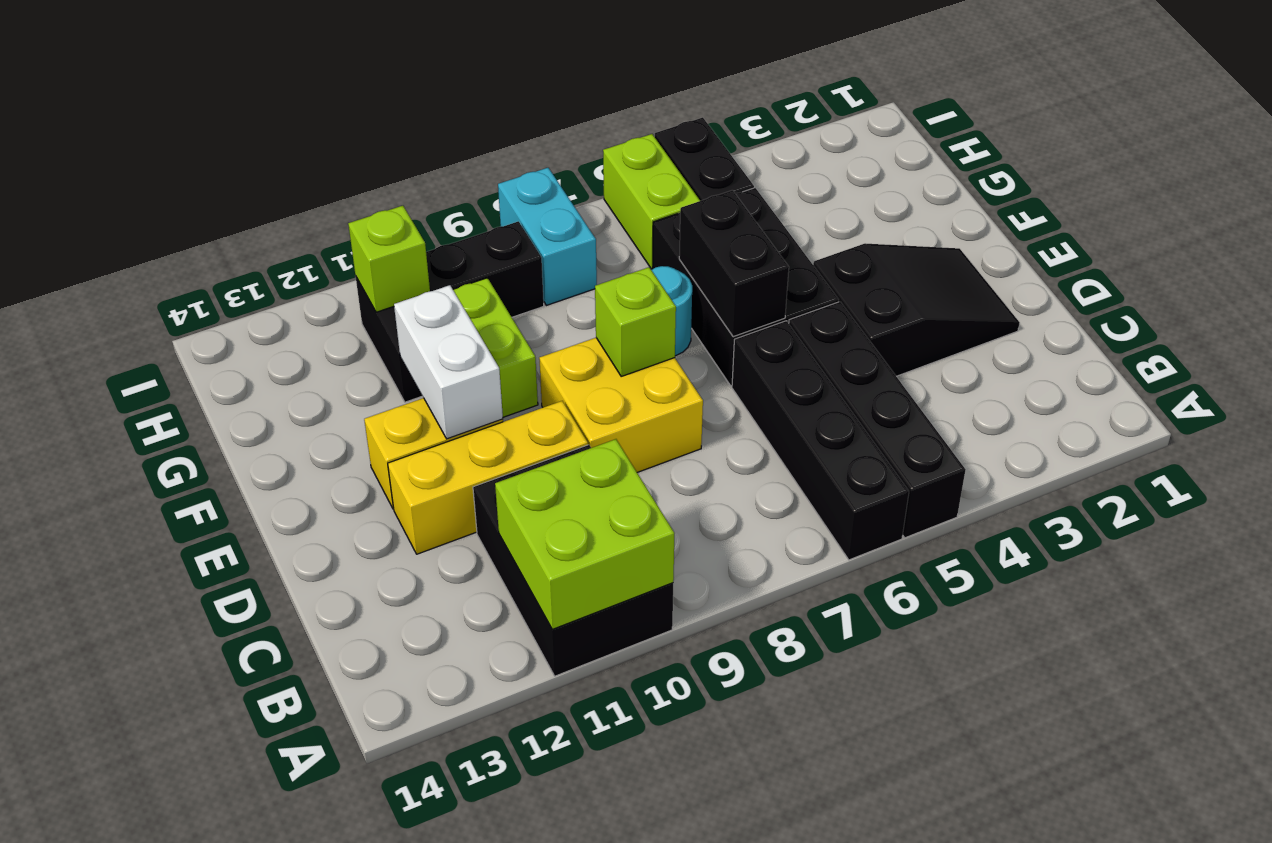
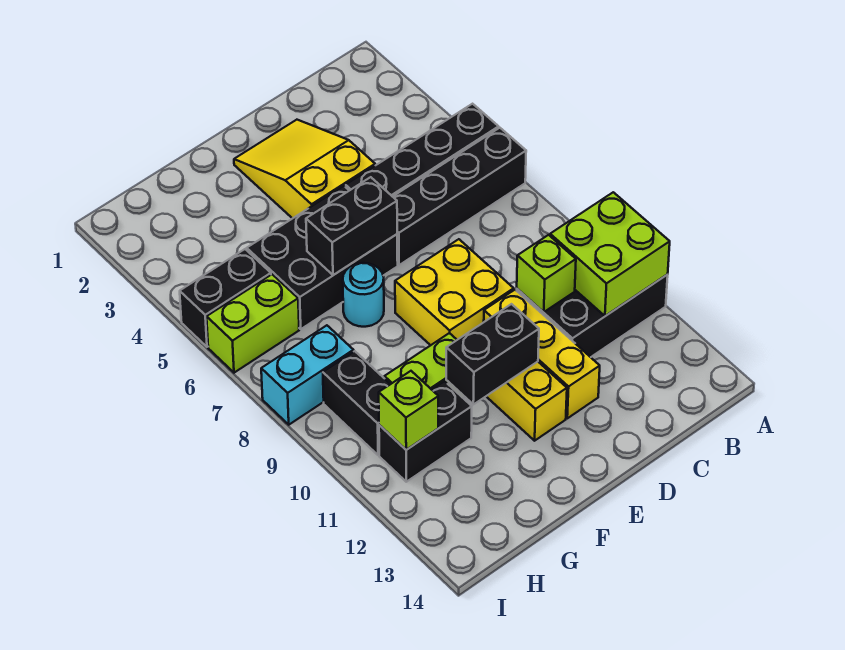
black 2x3 slope [813,243,1020,376] -> yellow 2x3 slope [234,120,375,219]
lime 1x1 brick [595,267,676,376] -> lime 1x1 brick moved to [517,235,576,312]
white 1x2 brick [394,285,503,439] -> black 1x2 brick [446,304,539,404]

